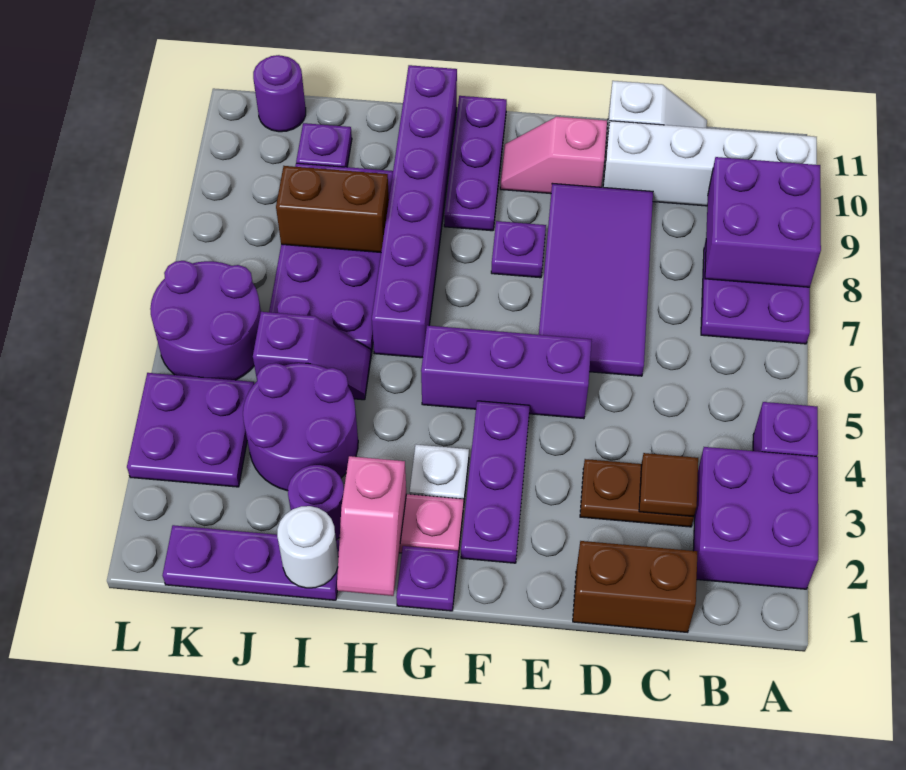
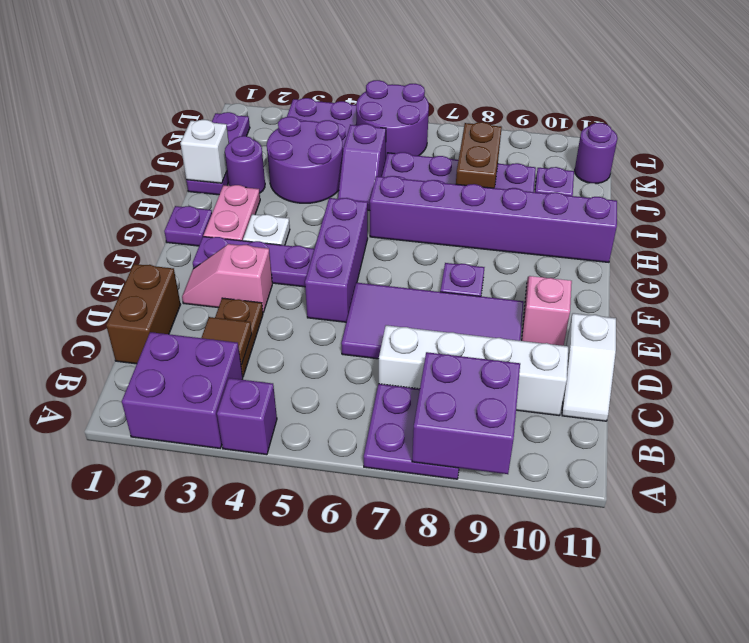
white 1x4 brick [603,121,817,206] -> white 1x4 brick turned to [379,325,568,416]
purple 1x3 plate [444,96,507,231] -> none
pink 1x2 slope [337,456,406,596] -> pink 1x2 slope moved to [182,244,272,312]
white 1x1 round brick [277,506,338,588] -> white 1x1 brick [180,120,229,183]

